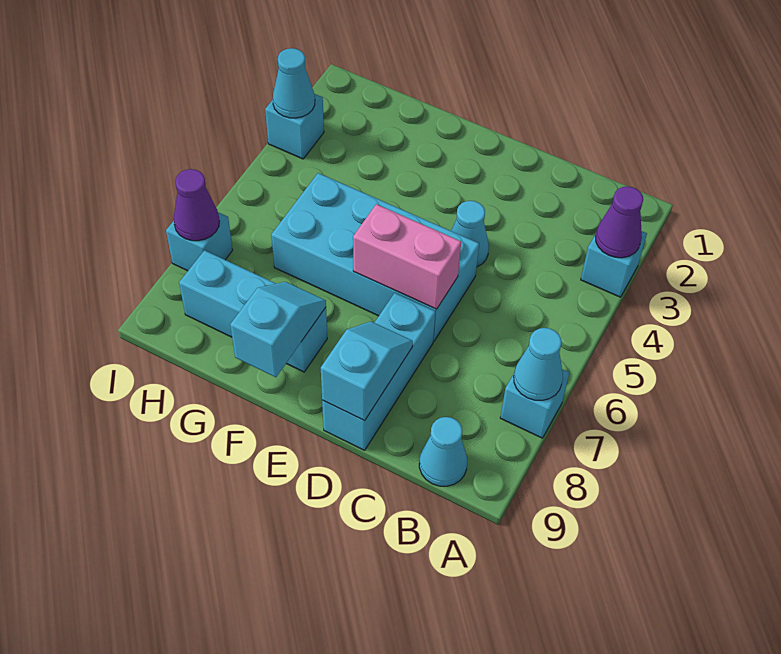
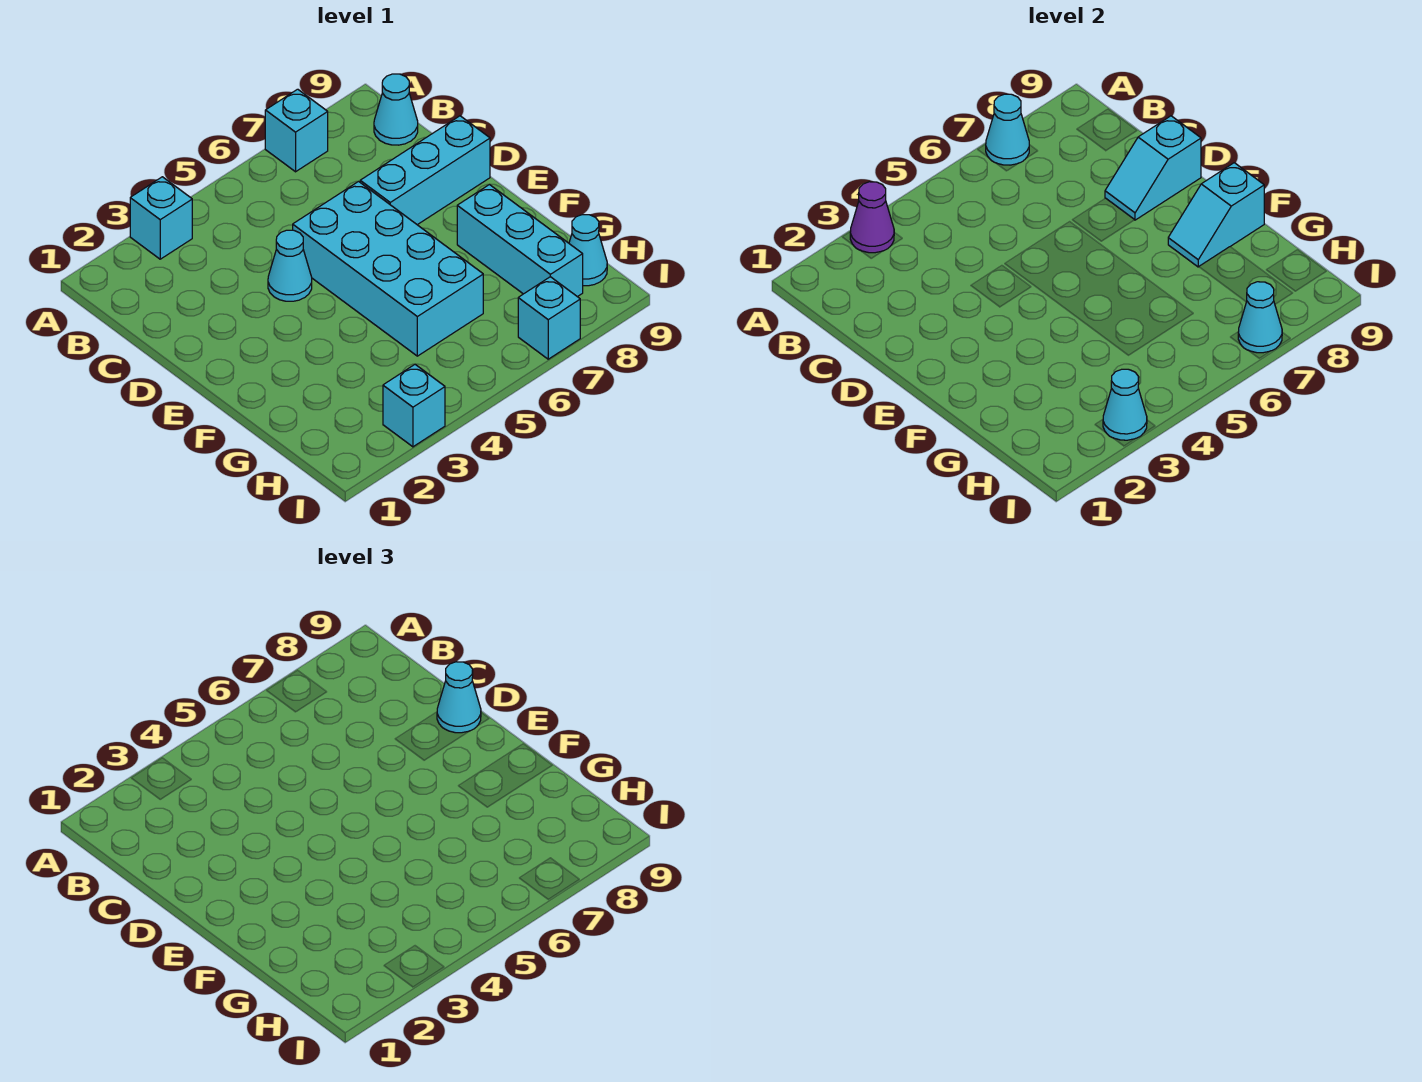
pink 1x2 brick [353,204,461,309] -> none
none -> cyan 1x1 cone [437,662,481,733]
none -> cyan 1x1 cone [569,215,607,286]
purple 1x1 cone [174,169,219,241] -> cyan 1x1 cone [1238,282,1282,353]

